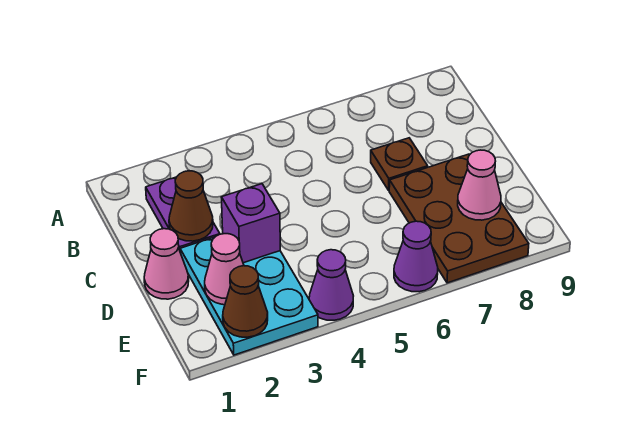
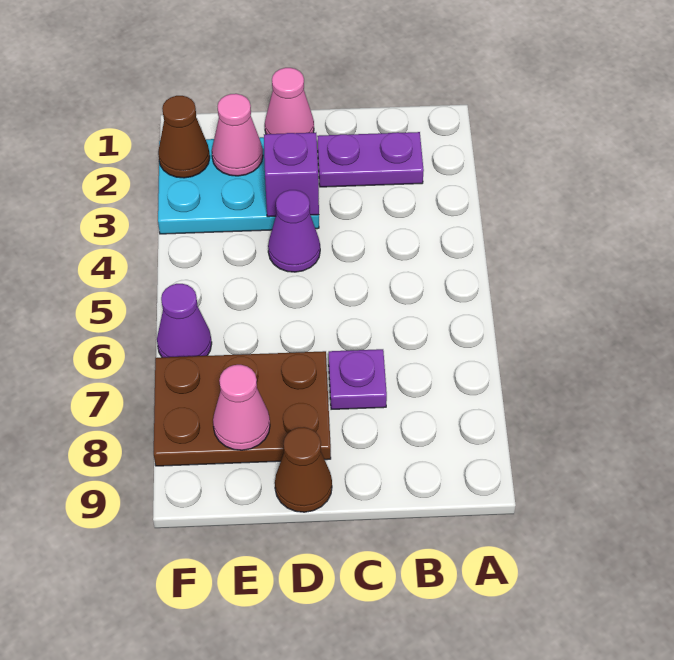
brown 1x1 cone [169,171,213,241] -> brown 1x1 cone moved to [275,427,332,512]
brown 1x1 plate [371,138,428,190] -> purple 1x1 plate [329,349,387,409]
purple 1x1 cone [309,250,353,320] -> purple 1x1 cone moved to [268,190,320,272]

